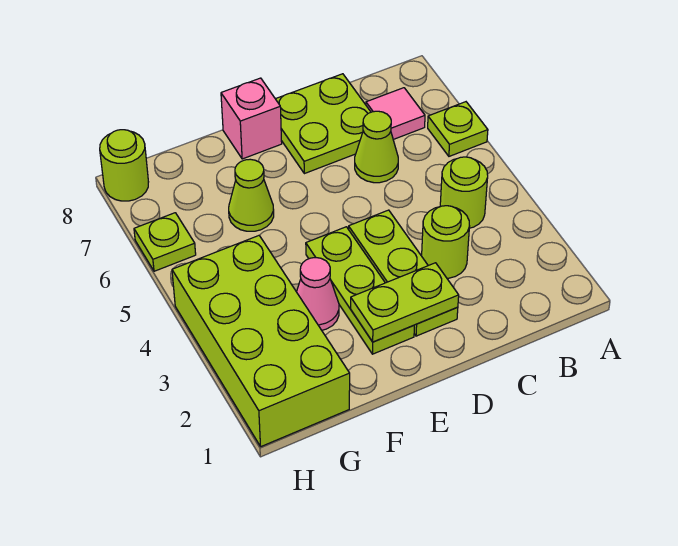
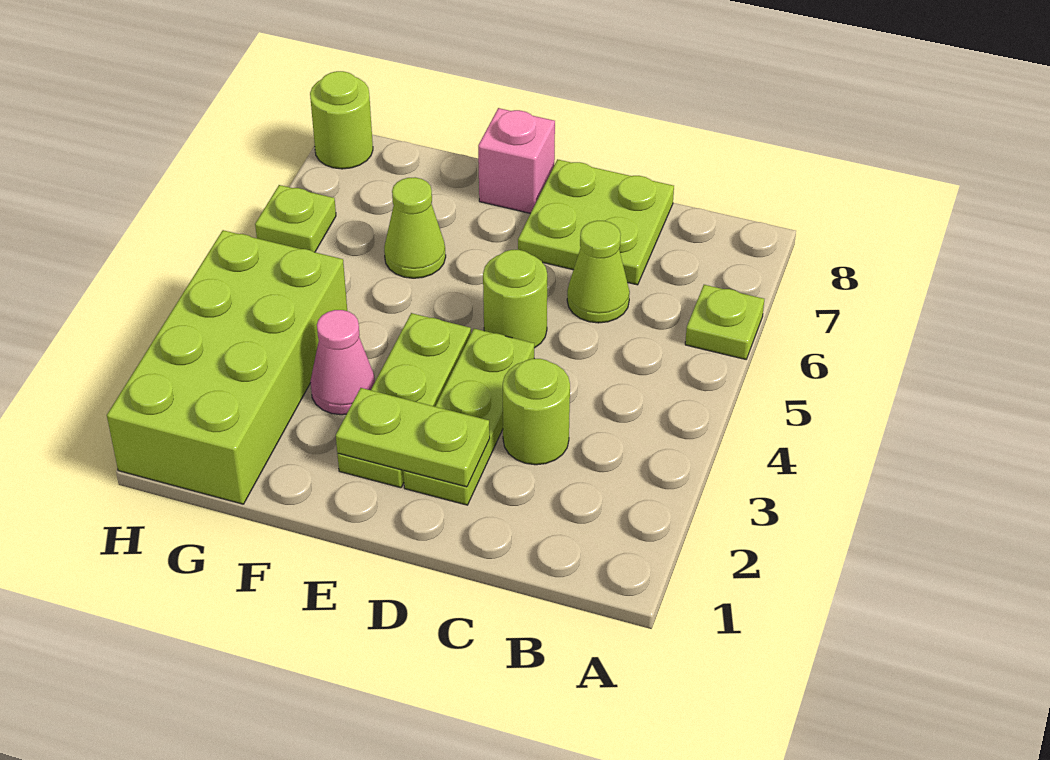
lime 1x1 round brick [440,157,488,228] -> lime 1x1 round brick moved to [483,250,547,348]
pink 1x1 tile [366,88,425,140] -> none

